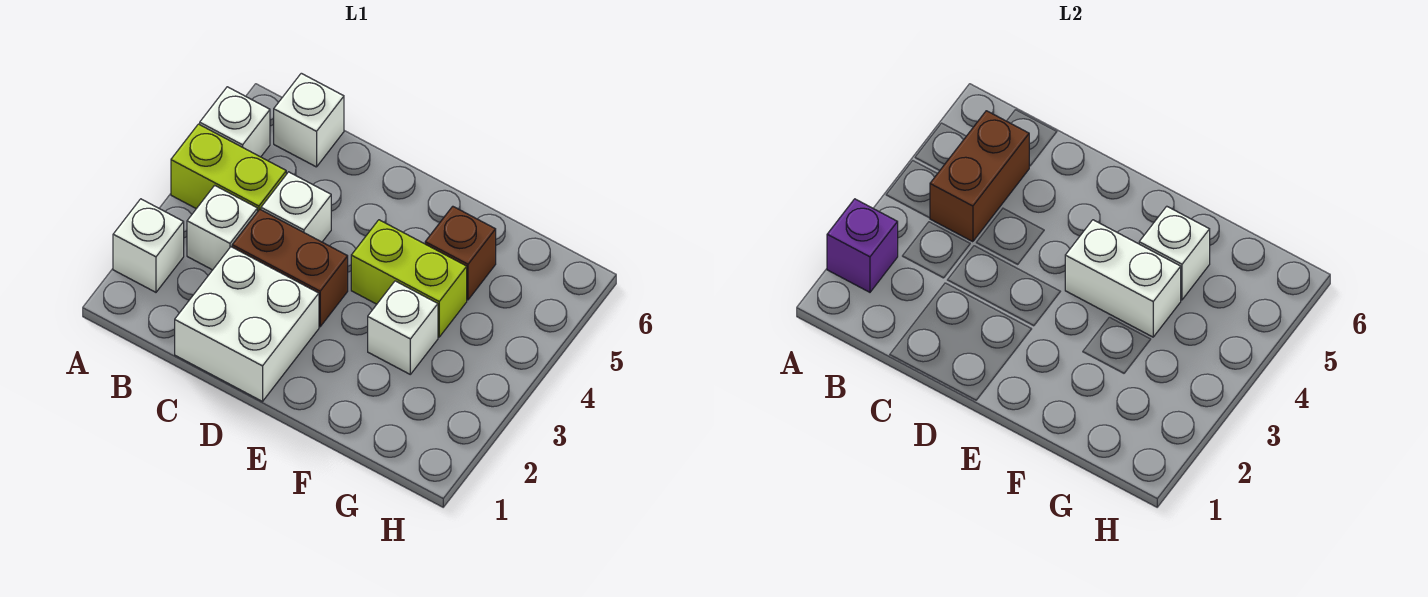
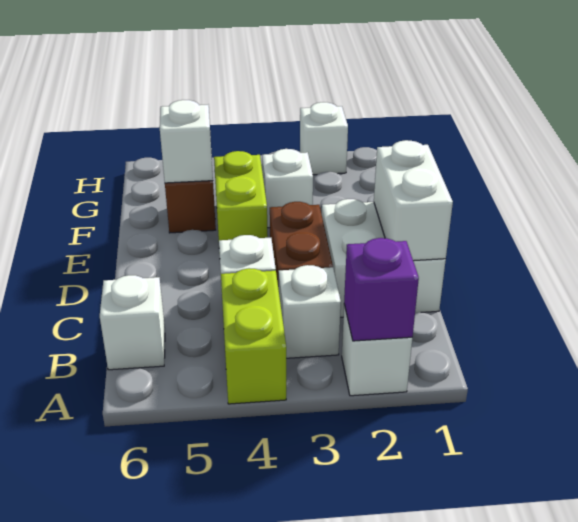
white 1x1 brick [200,87,270,157] -> white 1x1 brick moved to [300,102,348,175]
brown 1x2 brick [930,111,1029,242] -> none
white 1x2 brick [1065,220,1181,337] -> white 1x2 brick moved to [374,140,453,261]

